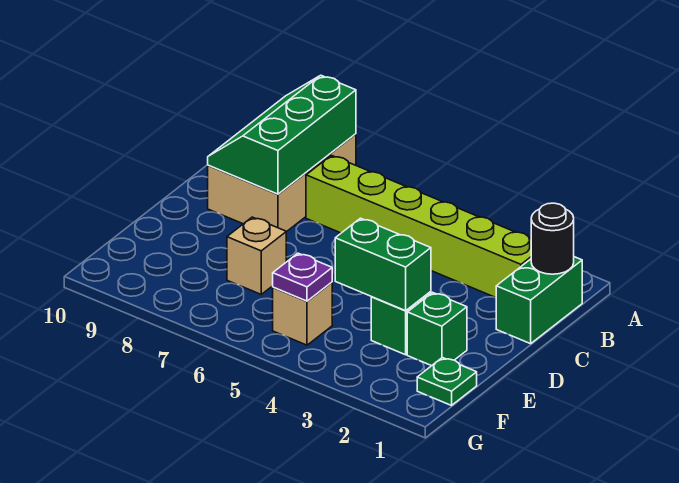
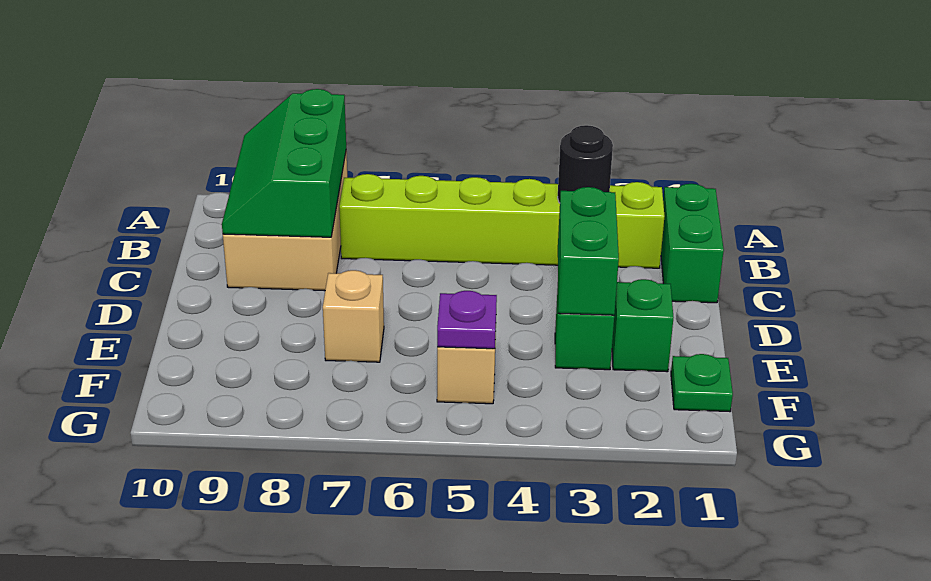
black 1x1 round brick [531,203,574,274] -> black 1x1 round brick moved to [558,125,613,203]
green 1x2 brick [335,218,431,311] -> green 1x2 brick turned to [558,187,619,315]

